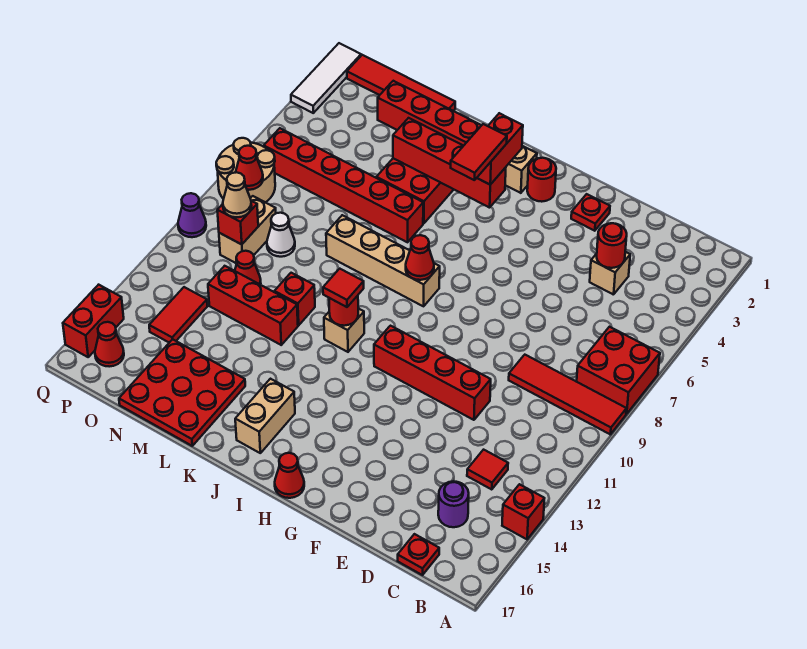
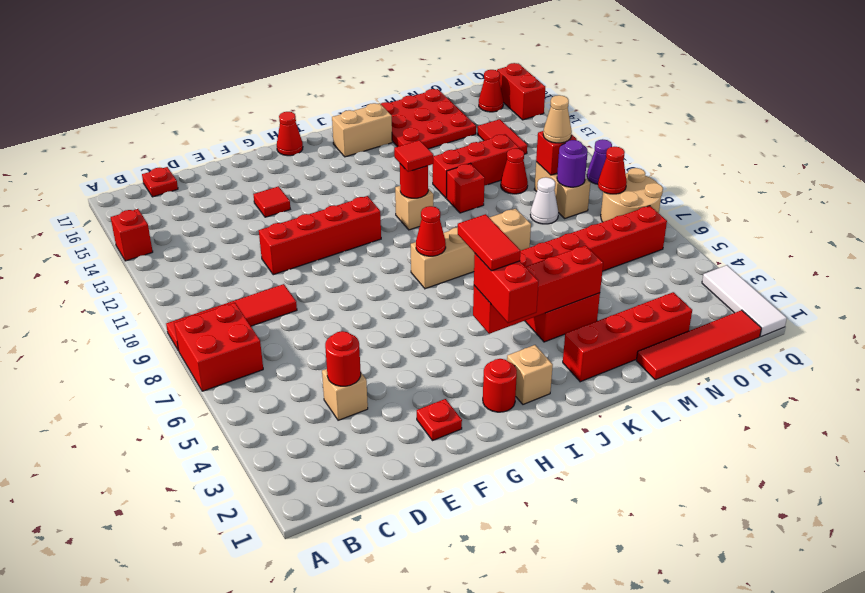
red 1x1 tile [467,450,508,489] -> red 1x1 tile moved to [253,186,290,217]
purple 1x1 round brick [438,481,469,527] -> purple 1x1 round brick moved to [557,140,588,187]
tan 1x2 brick [235,379,295,453] -> tan 1x2 brick turned to [332,103,392,157]

